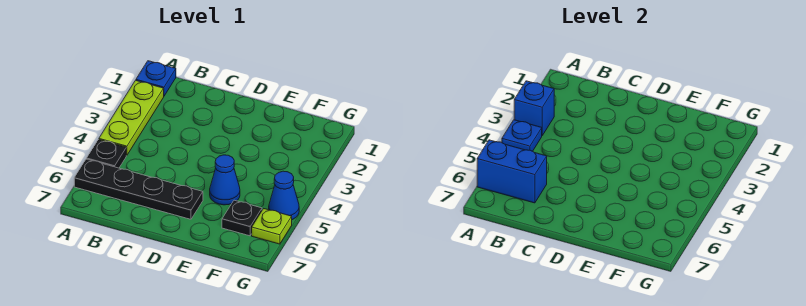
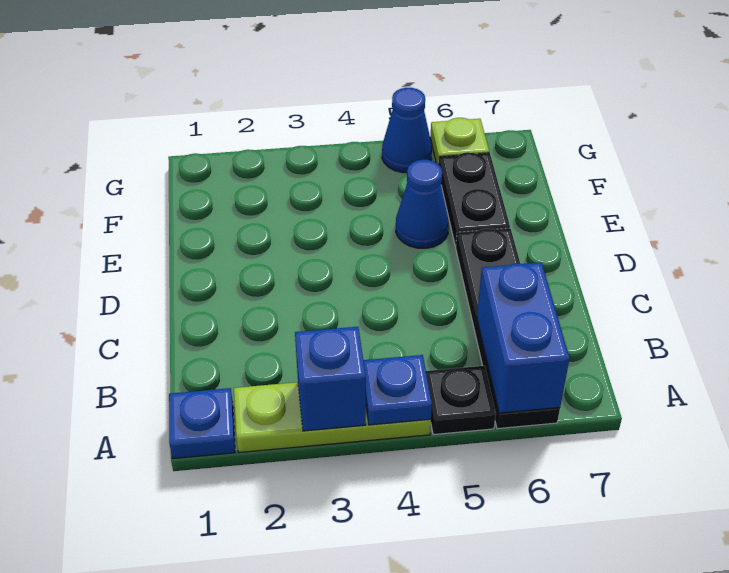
black 1x1 plate [222,200,262,236] -> black 1x2 plate [439,152,510,246]

